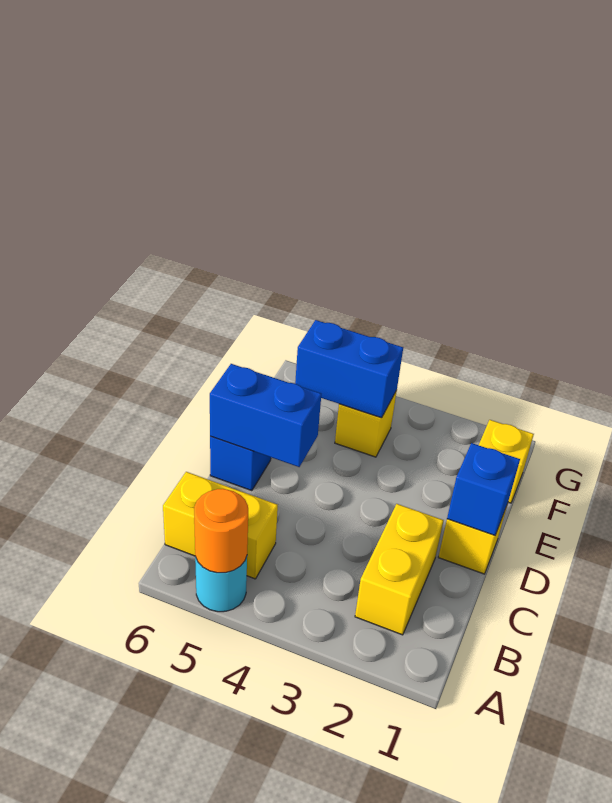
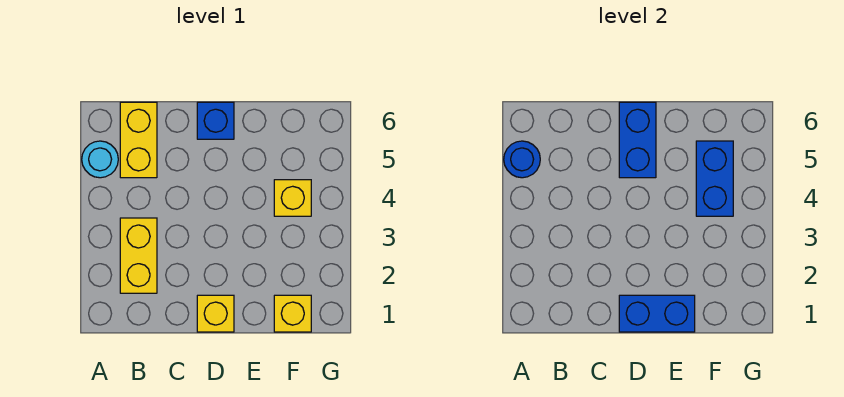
orange 1x1 round brick [194,489,248,573] -> blue 1x1 round brick [504,141,540,178]
yellow 1x2 brick [355,504,444,635] -> yellow 1x2 brick turned to [120,218,157,293]
blue 1x1 brick [447,443,520,535] -> blue 1x2 brick [619,295,695,332]

